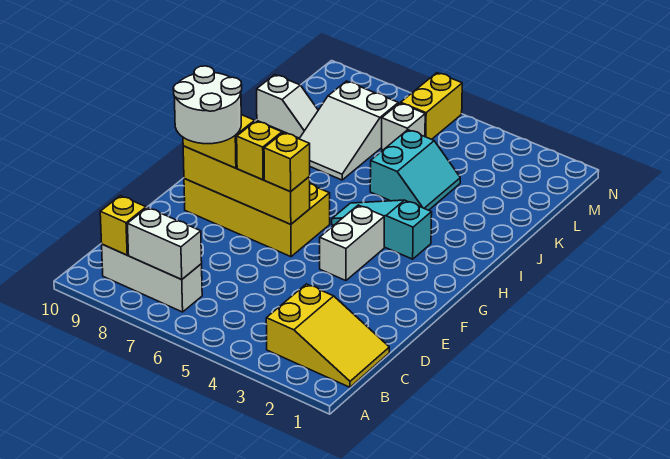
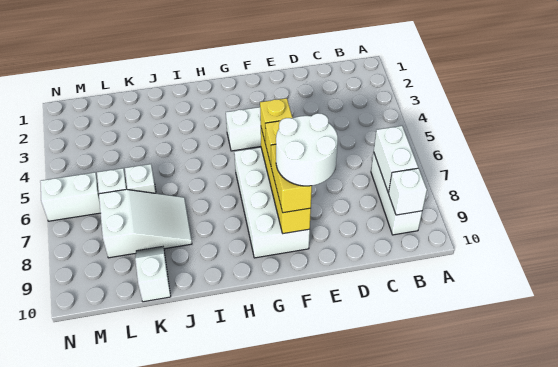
yellow 2x3 slope [266,284,389,387] -> none
yellow 1x1 brick [100,196,146,255] -> white 1x1 brick [388,168,427,215]
yellow 2x4 brick [184,179,330,257] -> white 2x4 brick [234,147,310,258]
cyan 1x3 slope [332,200,432,259] -> none
cyan 2x2 slope [370,130,460,210] -> none
none -> white 1x1 brick [125,164,156,193]
yellow 1x2 brick [401,73,462,139] -> white 1x2 brick [40,172,100,221]

